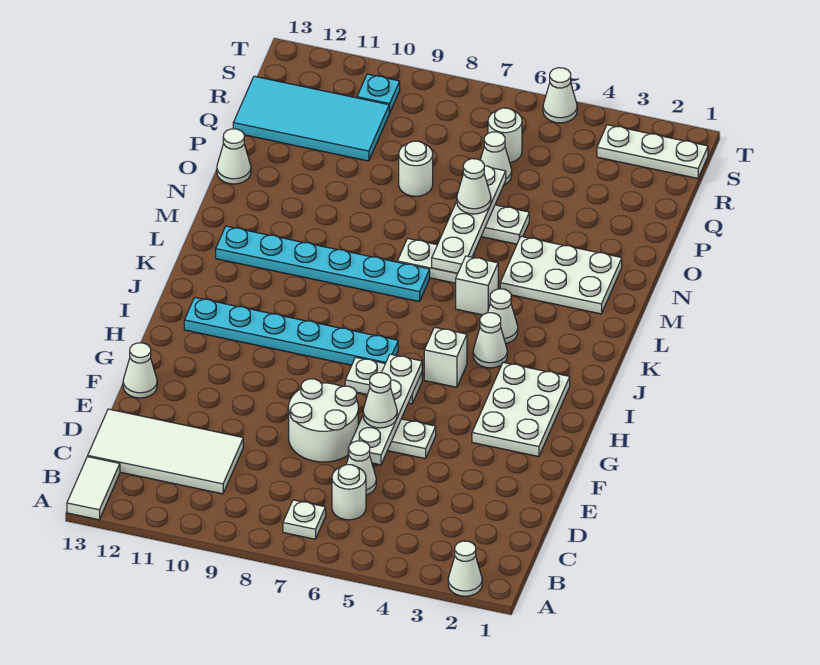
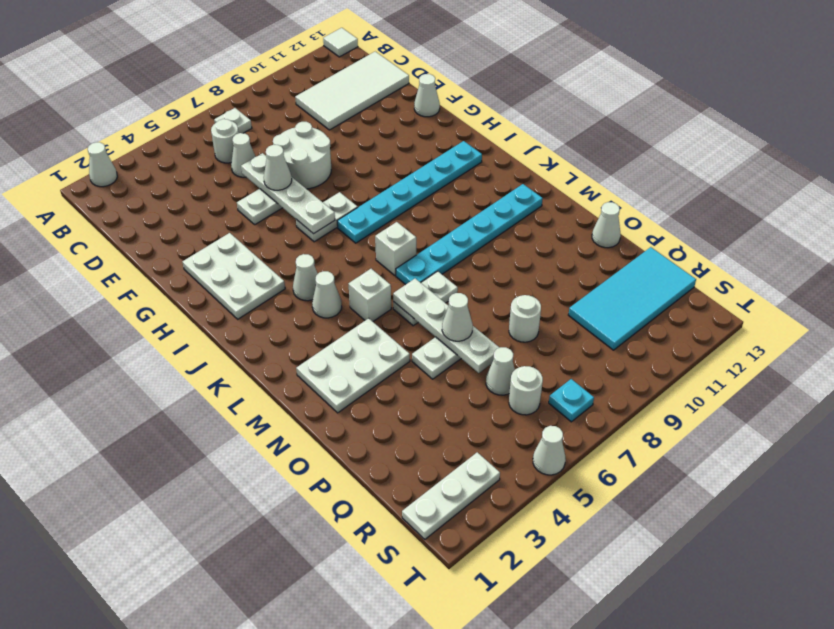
white 1x2 tile [67,457,120,520] -> white 1x1 tile [323,28,358,57]
white 1x1 brick [424,327,467,387] -> white 1x1 brick moved to [375,222,416,276]
cyan 1x1 plate [357,74,400,113] -> cyan 1x1 plate moved to [549,379,594,422]

